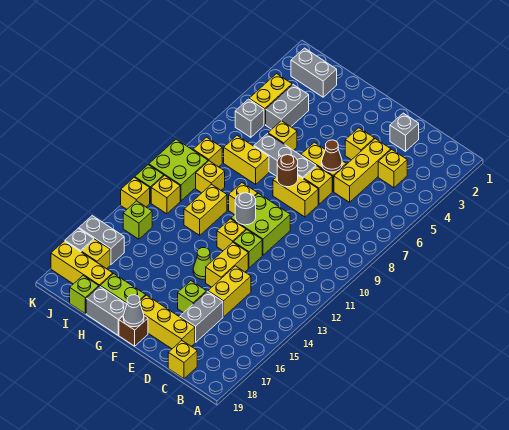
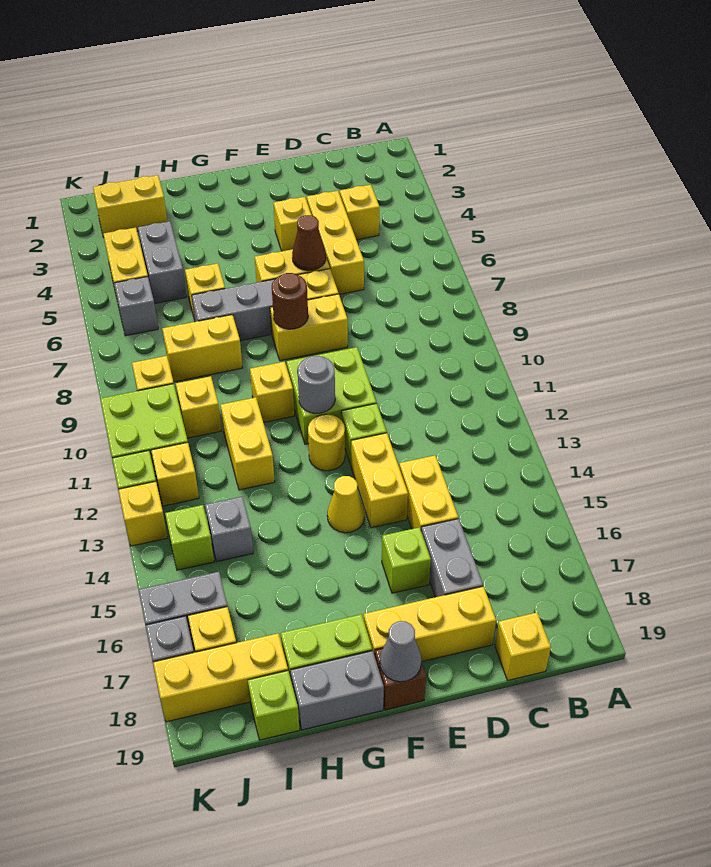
grey 1x1 brick [390,113,419,151] -> grey 1x1 brick moved to [205,497,253,562]
yellow 1x1 brick [217,219,246,251] -> yellow 1x1 round brick [308,414,345,471]
lime 1x1 cone [193,248,212,279] -> yellow 1x1 cone [327,476,365,533]
grey 1x2 brick [291,48,337,97] -> yellow 1x2 brick [93,175,168,237]

